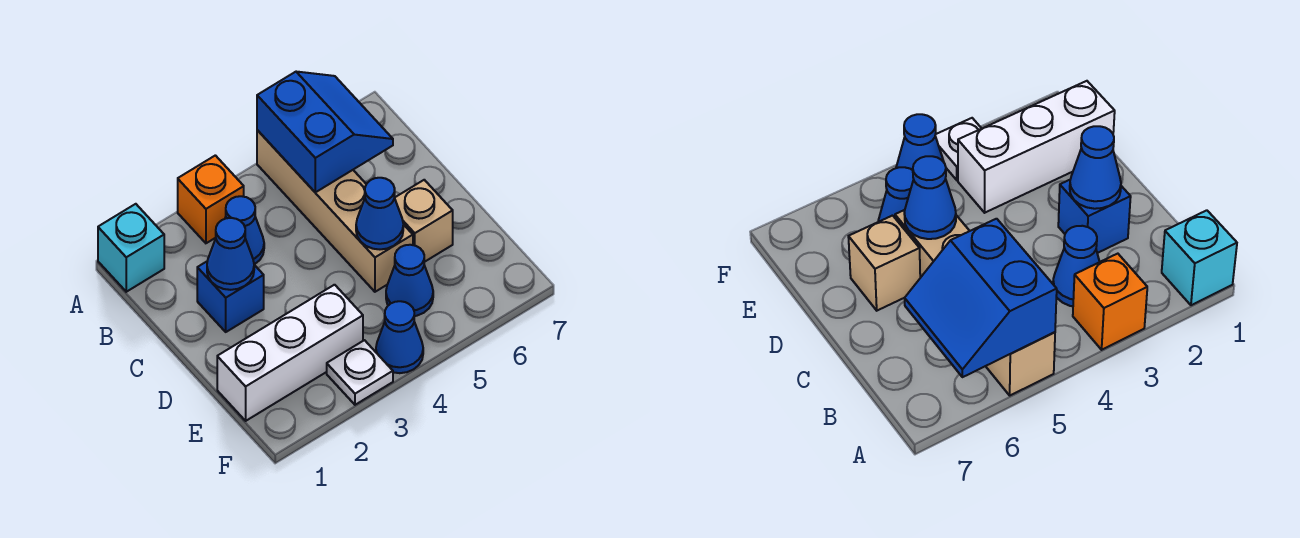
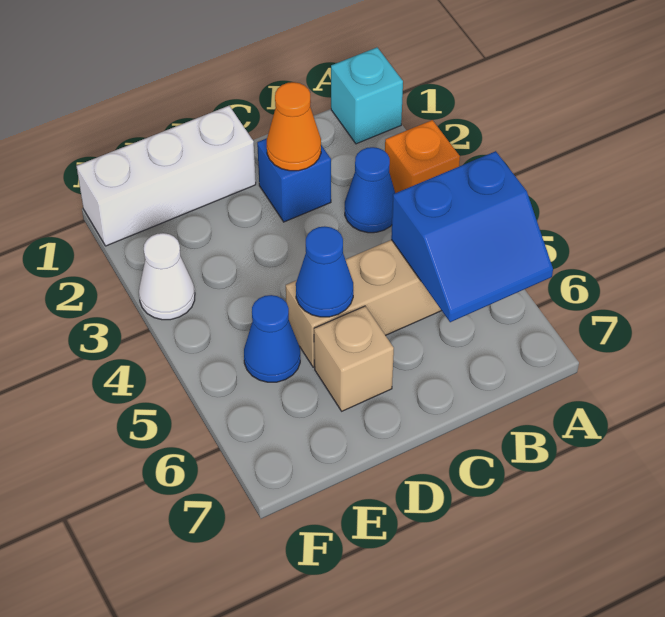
blue 1x1 cone [207,218,254,290] -> orange 1x1 cone [267,82,321,171]
white 1x3 brick [217,285,363,421] -> white 1x3 brick turned to [76,106,256,246]
white 1x1 plate [327,340,393,405] -> white 1x1 cone [139,233,195,320]
blue 1x1 cone [376,301,423,373] -> none

